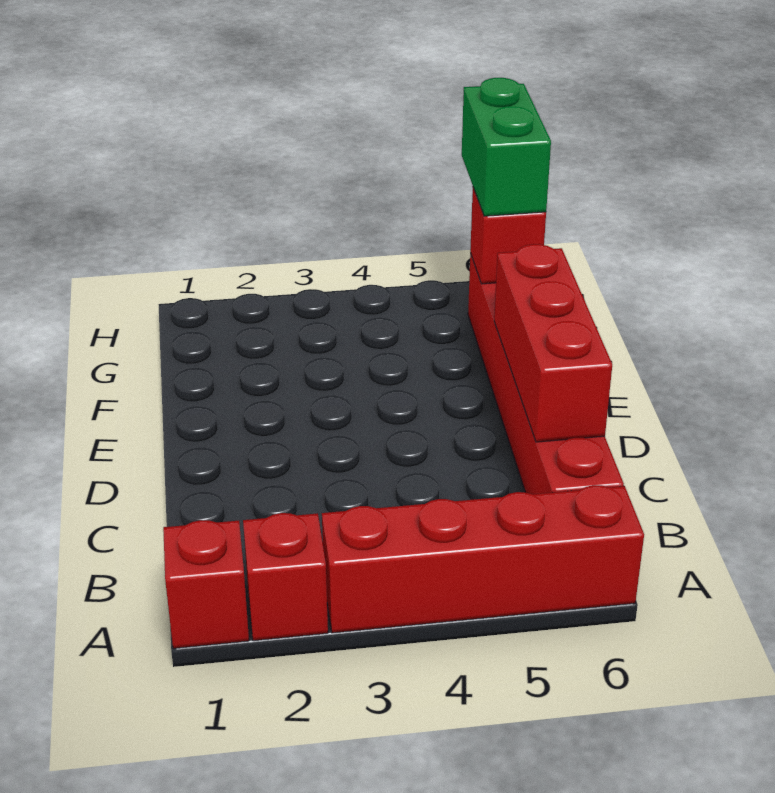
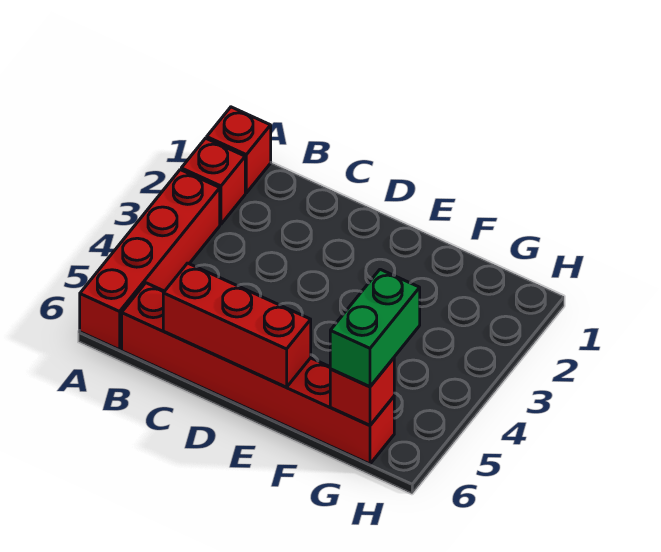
green 1x2 brick [462,78,551,216] -> green 1x2 brick turned to [330,269,420,387]

